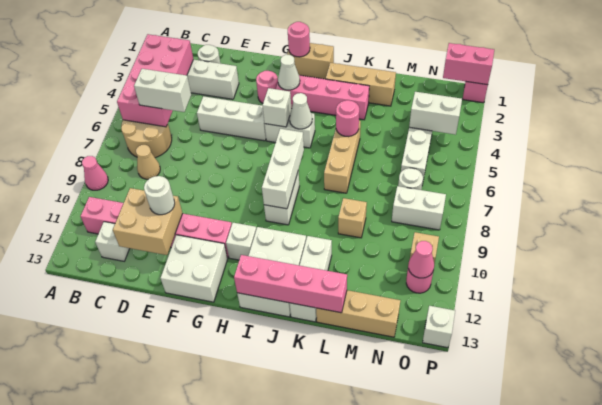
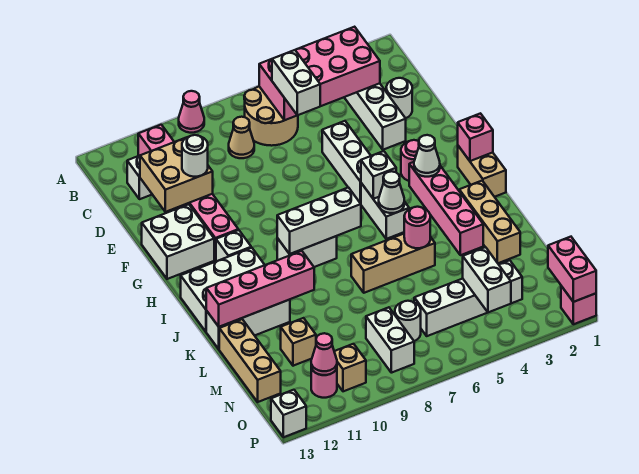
pink 1x1 round brick [288,22,310,57] -> pink 1x1 brick [458,113,493,161]
pink 1x4 brick [234,255,347,313] -> pink 1x4 brick turned to [206,251,314,327]
tan 1x1 brick [338,198,367,238] -> tan 1x1 brick moved to [281,318,316,366]

